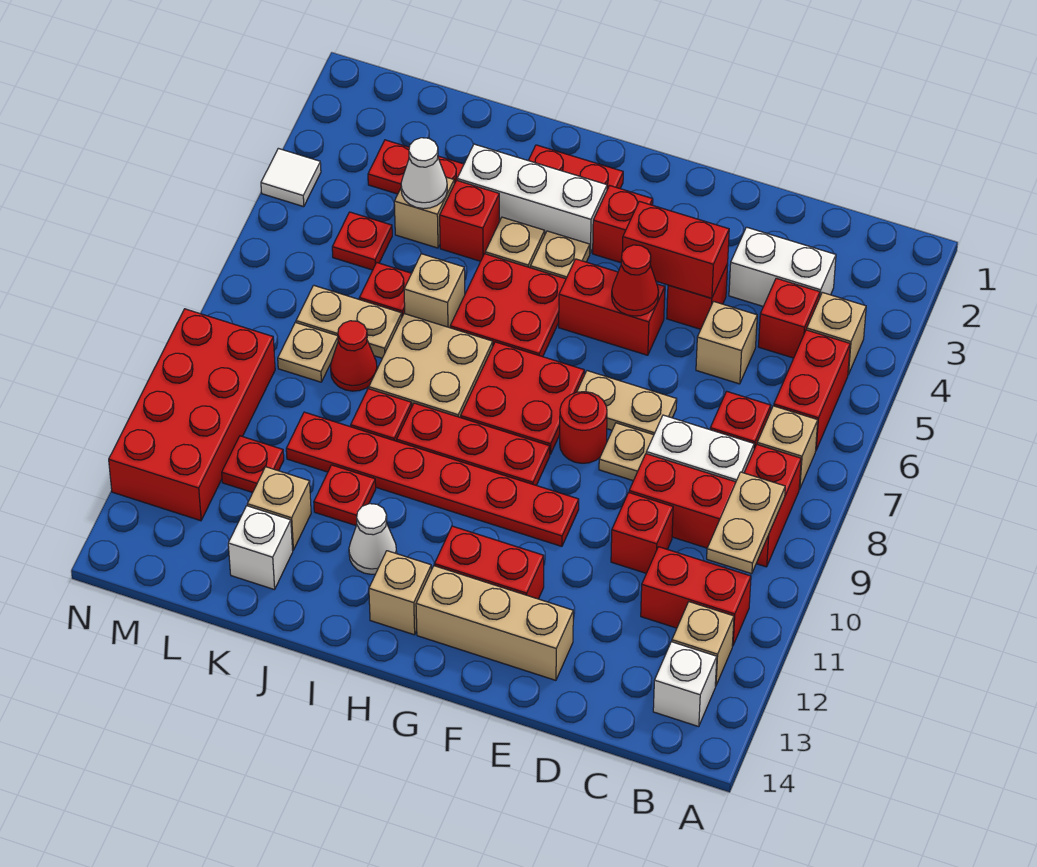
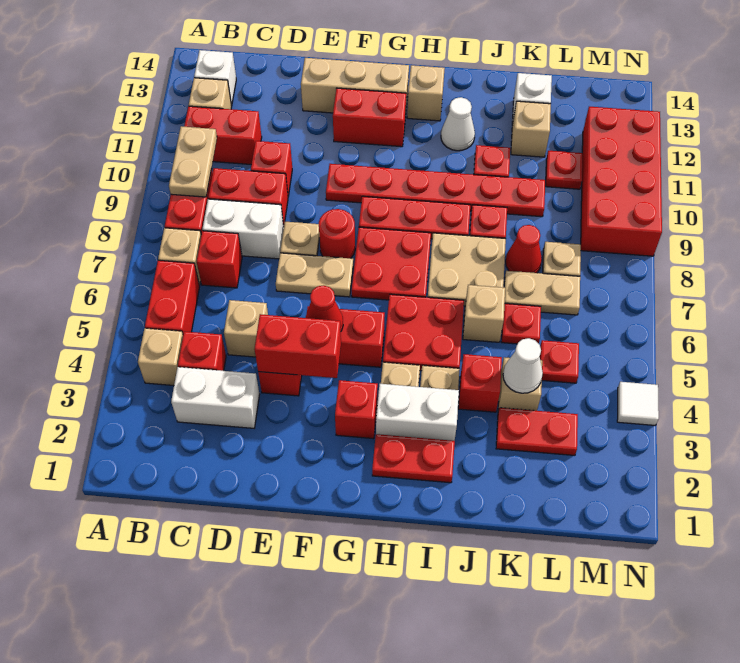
white 1x3 brick [457,144,607,253] -> white 1x2 brick [376,384,459,441]

